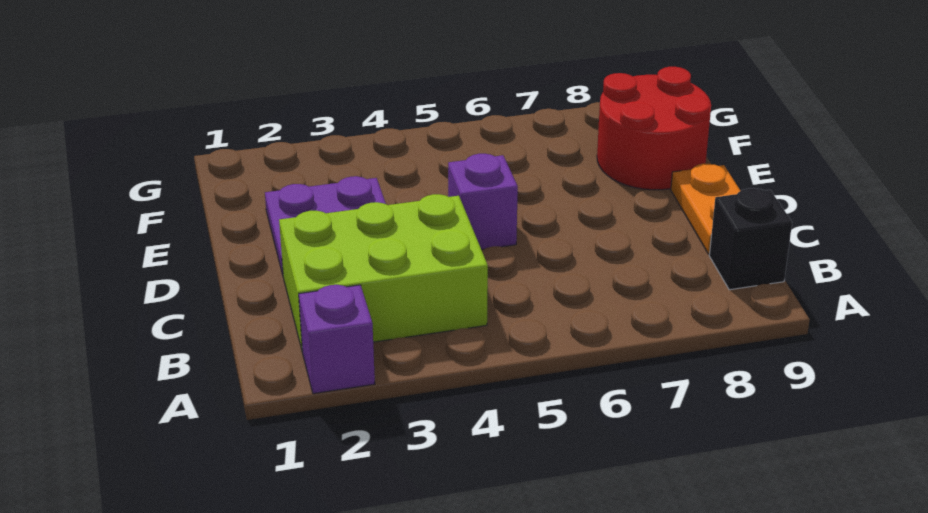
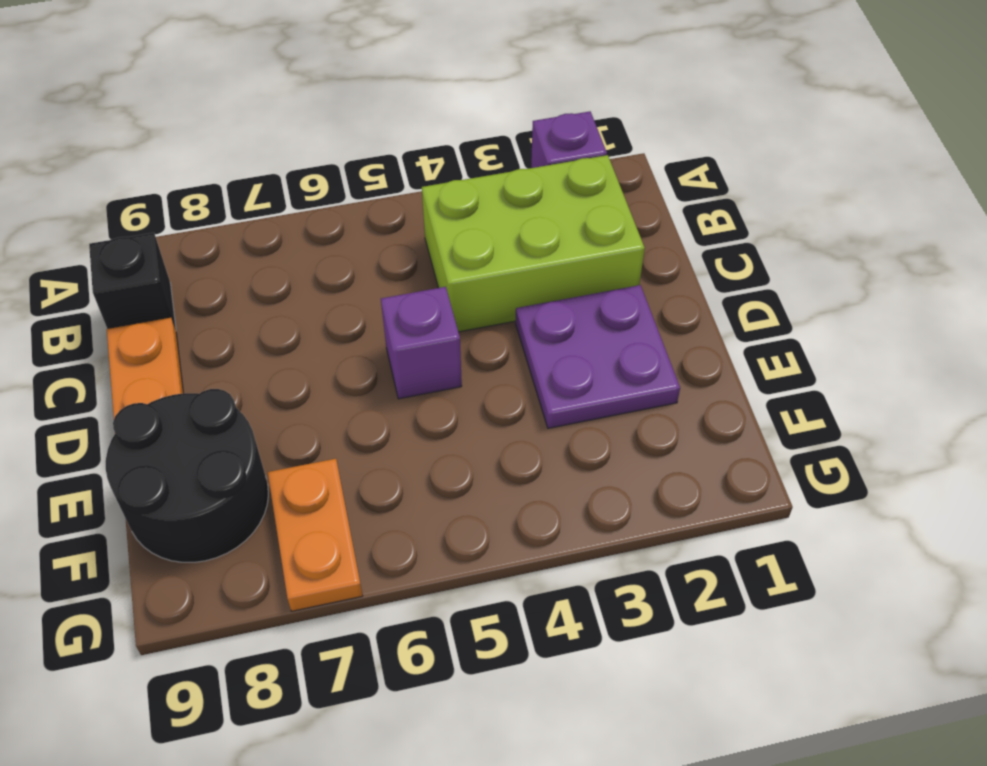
red 2x2 round brick [597,67,711,190] -> black 2x2 round brick [106,389,268,562]
none -> orange 1x2 plate [268,459,363,611]

